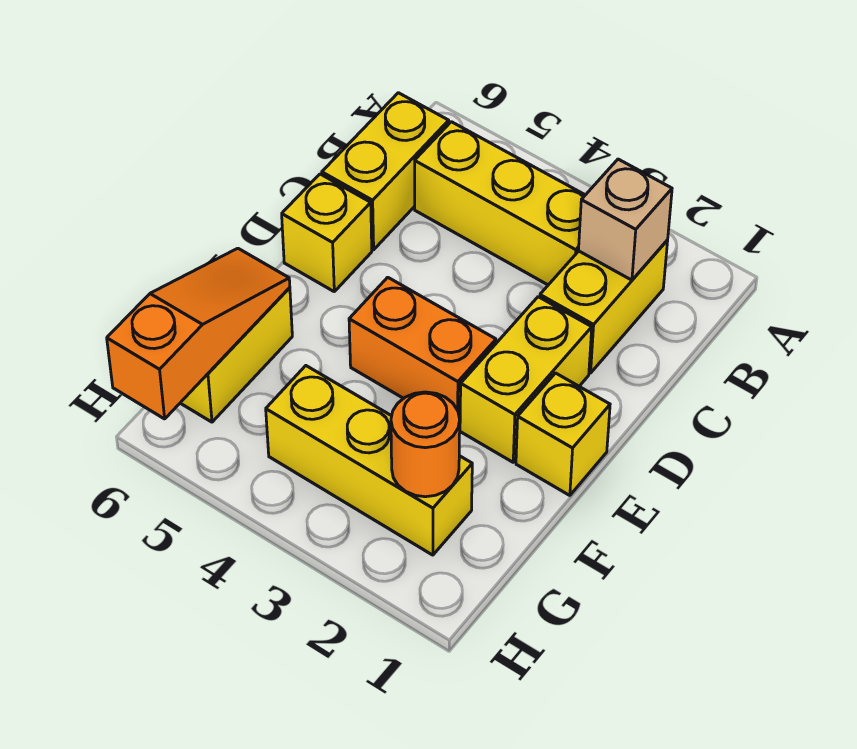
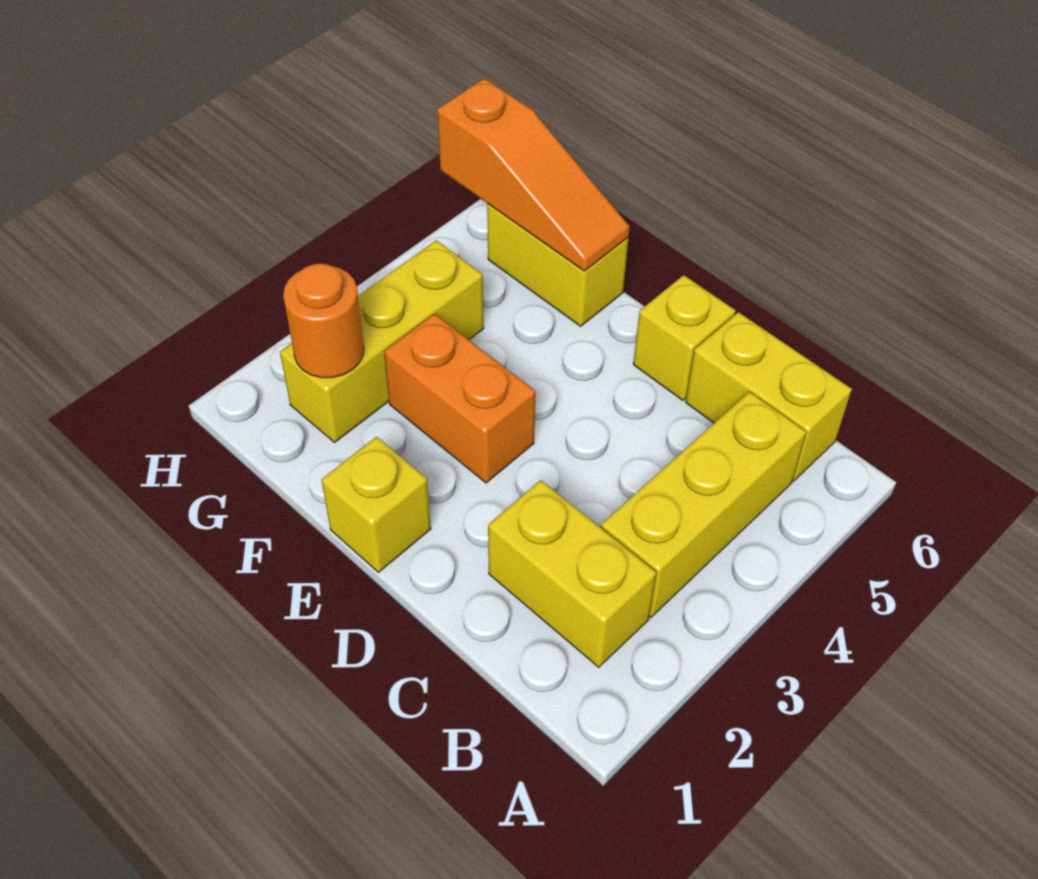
tan 1x1 brick [579,159,672,280] -> none
yellow 1x2 brick [460,297,592,462] -> none
orange 1x2 brick [349,277,496,419] -> orange 1x2 brick turned to [384,314,536,483]

